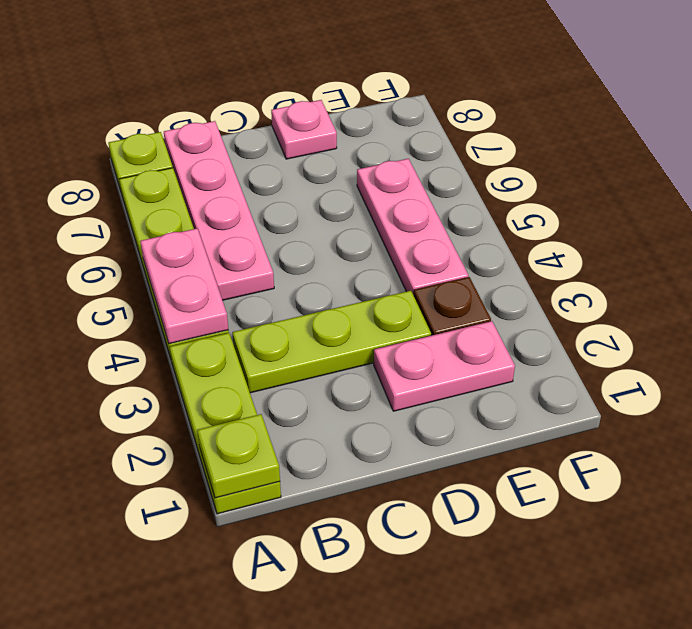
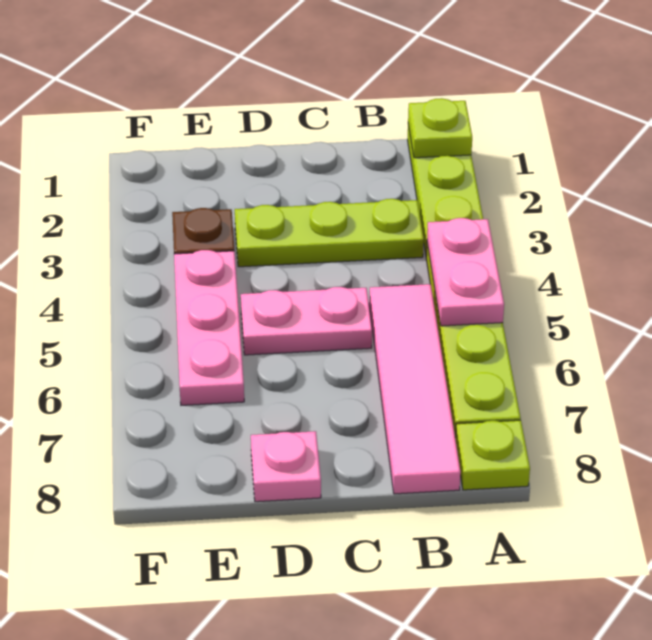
pink 1x4 plate [164,121,274,300] -> pink 1x4 tile [369,284,461,494]
pink 1x2 plate [374,321,515,411] -> pink 1x2 plate moved to [241,287,372,355]

